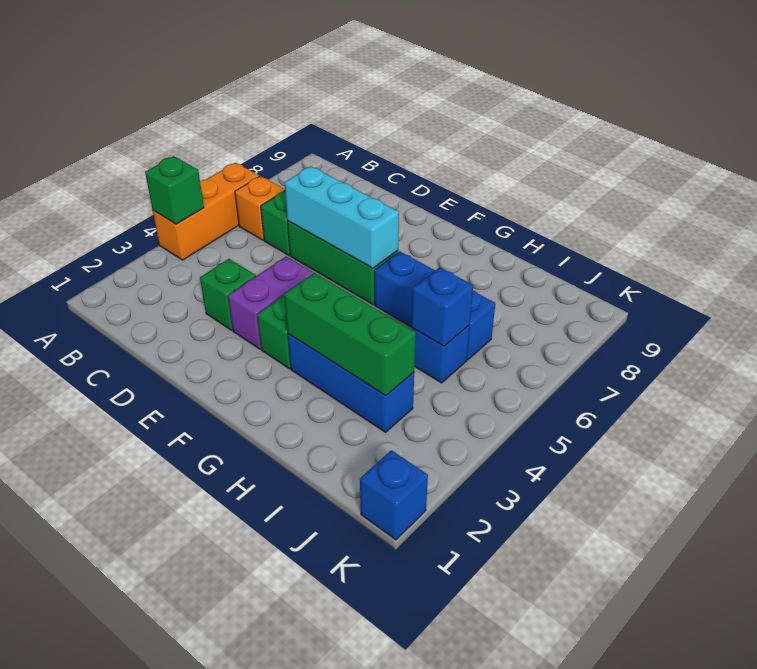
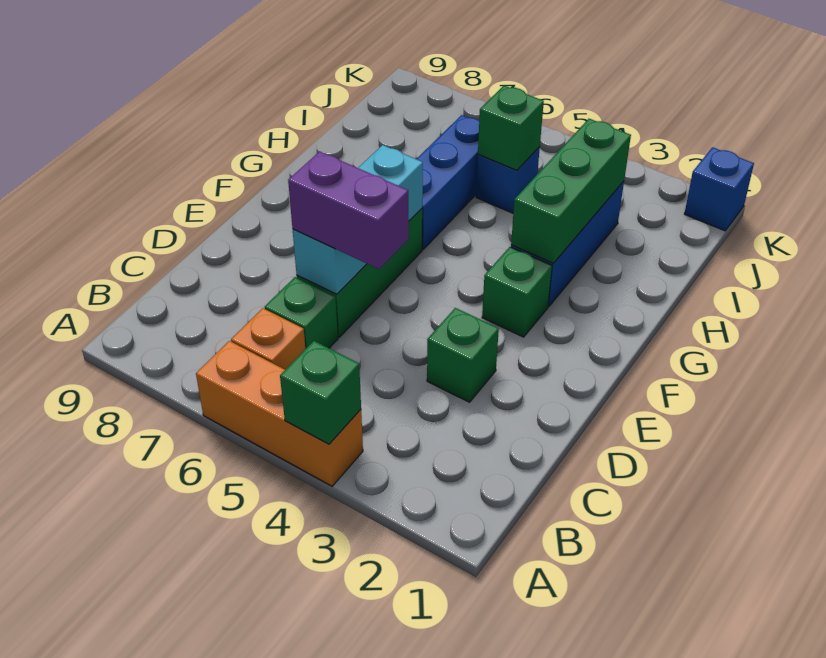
purple 1x2 brick [228,256,314,349] -> purple 1x2 brick moved to [288,151,409,269]
blue 1x1 brick [411,267,473,346] -> green 1x1 brick [478,86,544,171]

